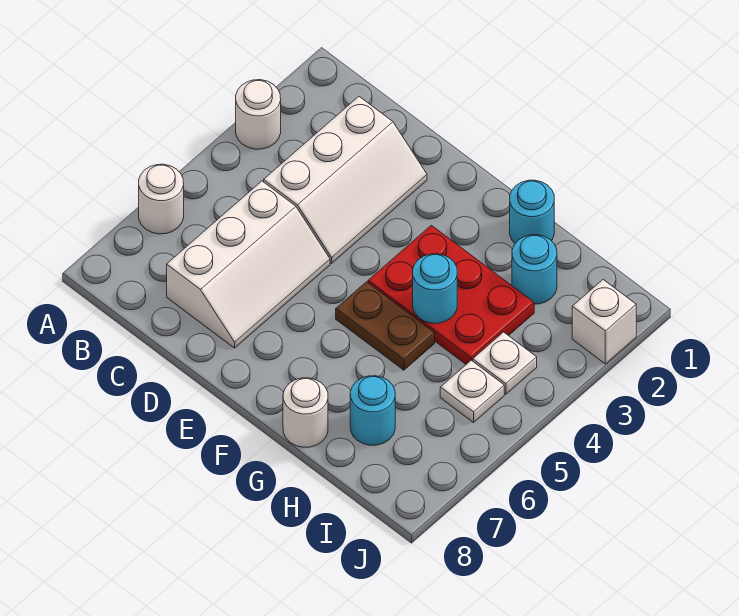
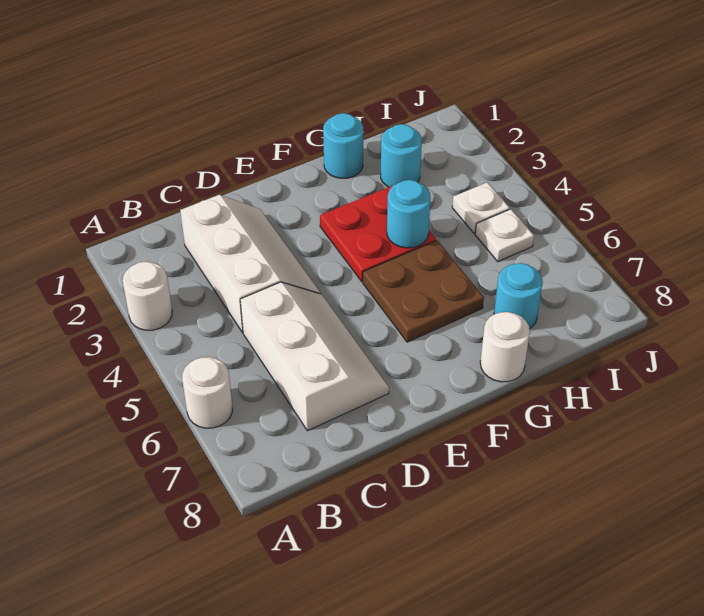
red 2x3 plate [368,225,534,364] -> red 2x2 plate [320,186,436,281]
brown 1x2 plate [336,282,435,370] -> brown 2x2 plate [363,240,484,342]
white 1x1 brick [572,280,636,364] -> none

